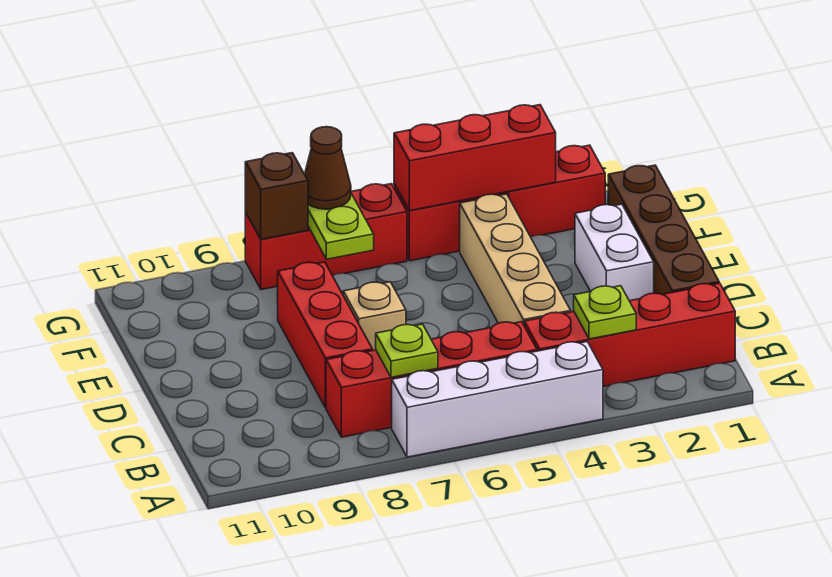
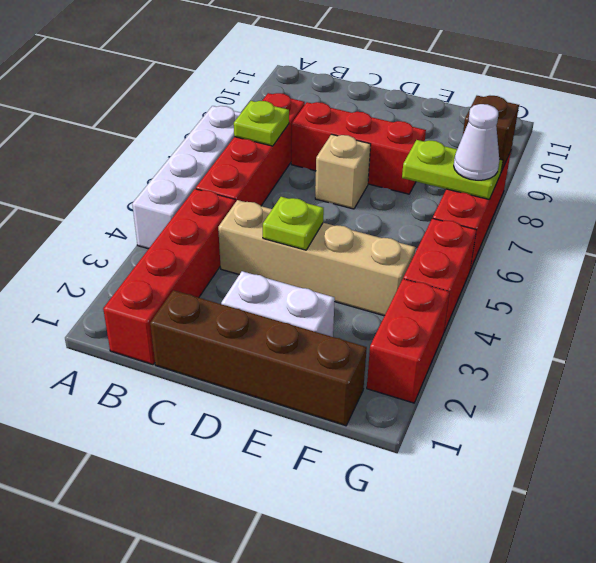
lime 1x1 plate [574,286,636,339] -> lime 1x1 plate moved to [263,197,324,250]
red 1x3 brick [394,105,556,211] -> none
brown 1x1 cone [305,127,351,209] -> white 1x1 cone [454,104,499,180]

